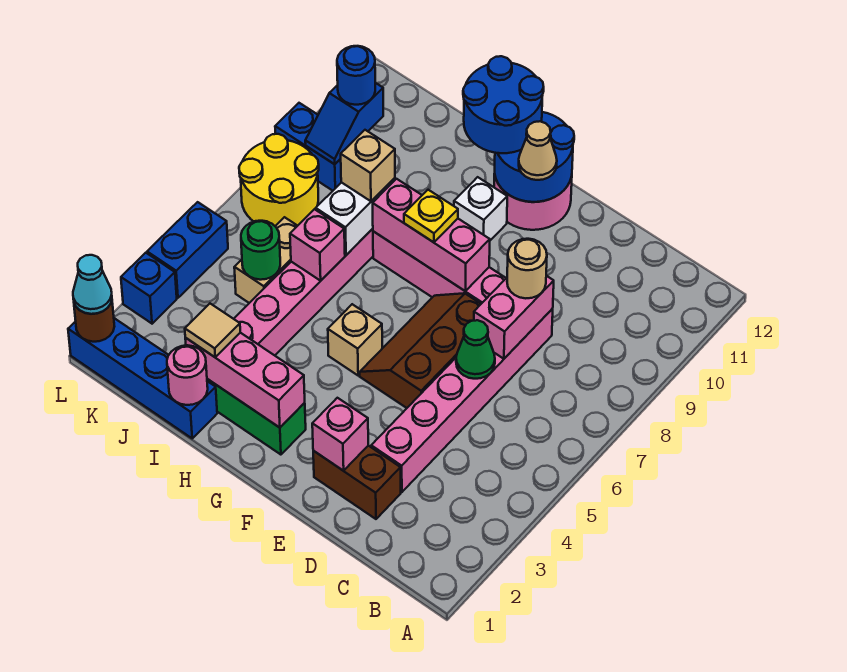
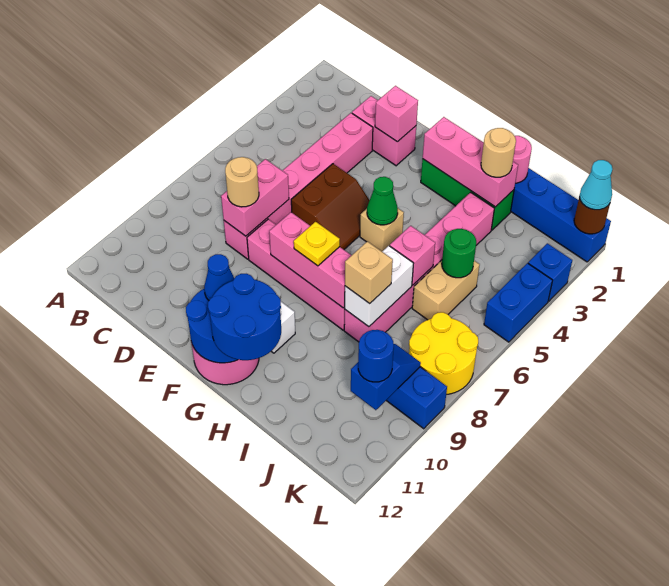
brown 1x2 brick [313,446,401,519] -> pink 1x2 brick [352,96,416,166]
green 1x1 cone [456,320,495,379] -> green 1x1 cone moved to [367,177,398,225]
brown 2x3 slope [360,293,481,408] -> brown 2x2 slope [291,164,370,250]
tan 1x1 cone [519,121,557,180] -> blue 1x1 cone [204,254,234,300]
tan 1x1 tile [185,304,240,357] -> tan 1x1 round brick [481,128,516,177]

